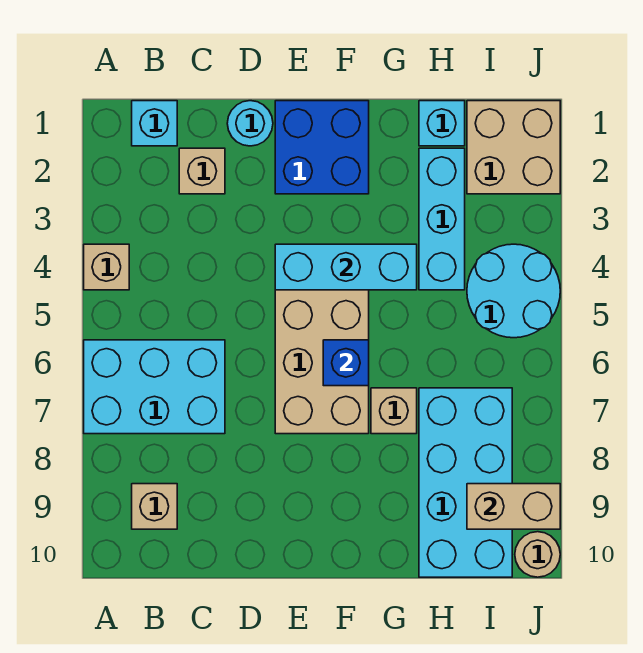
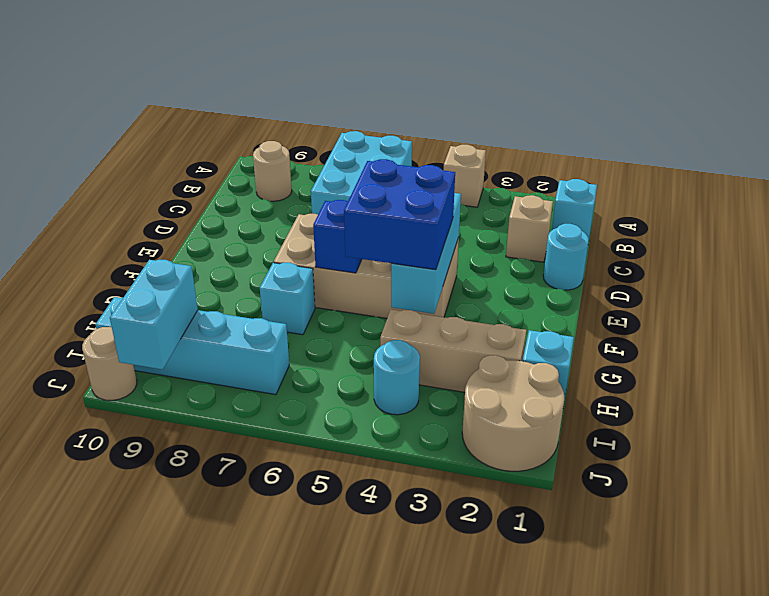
tan 1x1 brick [132,484,177,529] -> tan 1x1 round brick [253,141,292,201]
blue 2x2 brick [275,101,369,194] -> blue 2x2 brick moved to [344,159,455,270]
tan 1x1 brick [371,388,417,434] -> cyan 1x1 brick [260,262,315,335]
cyan 1x3 brick [419,148,465,290] -> tan 1x3 brick [380,309,526,392]
cyan 2x4 brick [419,388,512,577] -> cyan 1x4 brick [95,297,289,395]
tan 2x2 brick [467,101,560,194] -> tan 2x2 round brick [462,355,564,471]
cyan 2x2 round brick [467,244,560,338] -> cyan 1x1 round brick [374,340,420,415]
tan 1x2 brick [467,484,560,529] -> cyan 1x2 brick [110,260,198,369]

